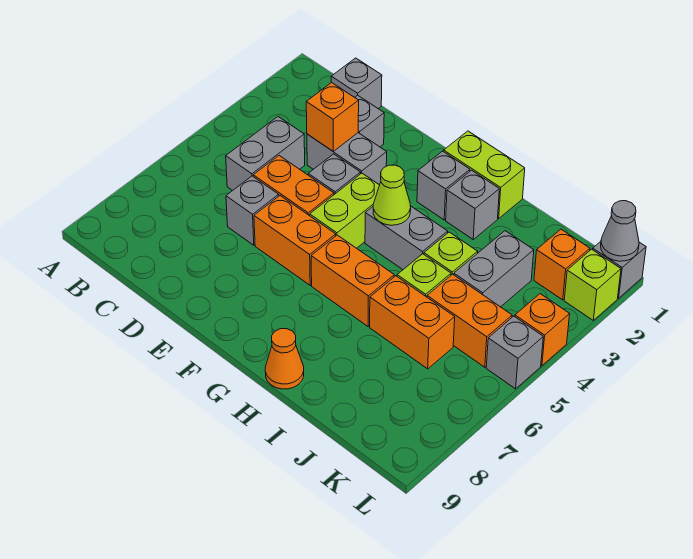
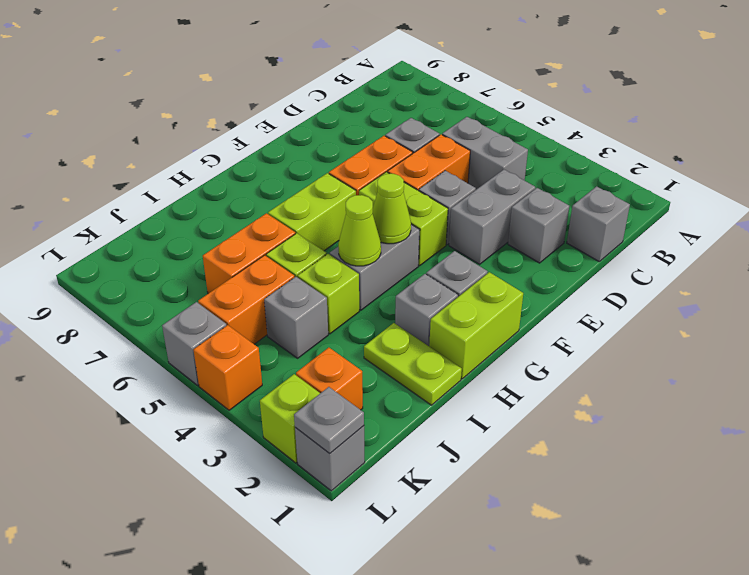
orange 1x1 brick [306,82,359,151] -> none
orange 1x2 brick [311,235,394,326] -> lime 1x2 brick [268,173,356,251]
none -> lime 1x1 cone [338,195,381,266]
orange 1x1 cone [265,329,304,389] -> none
none -> lime 1x2 plate [364,323,462,405]
grey 1x2 brick [454,231,534,307] -> grey 1x1 brick [264,277,328,358]
grey 1x1 cone [601,201,639,261] -> grey 1x1 plate [294,387,364,454]

